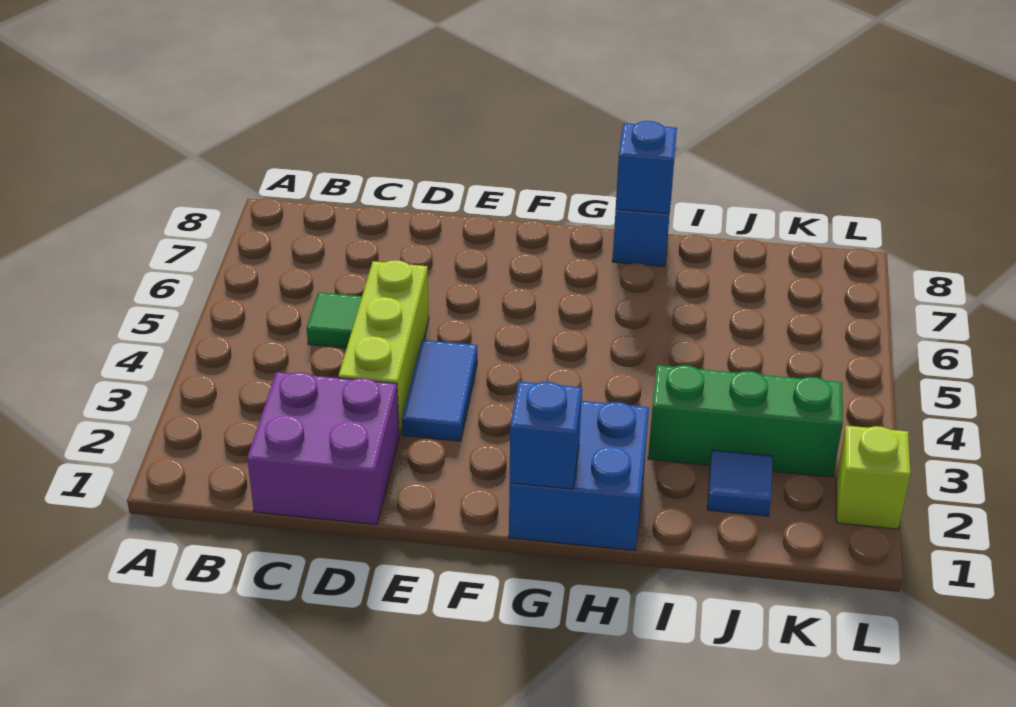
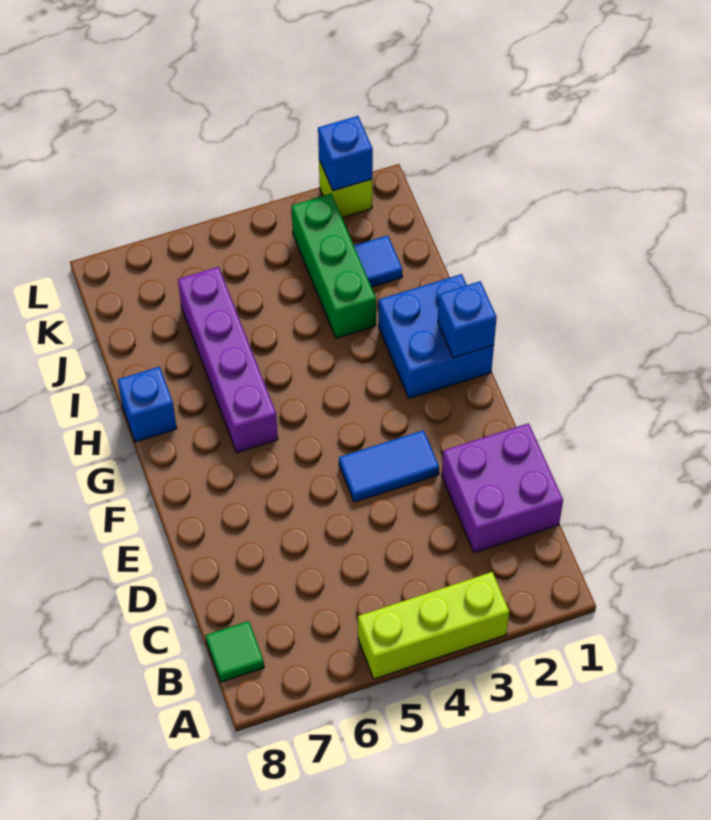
green 1x1 tile [307,292,362,348] -> green 1x1 tile moved to [206,621,264,682]
lime 1x3 brick [338,260,429,435] -> lime 1x3 brick moved to [358,572,509,679]
none -> purple 1x4 brick [178,267,278,452]
blue 1x1 brick [616,121,677,214] -> blue 1x1 brick moved to [318,116,373,191]

